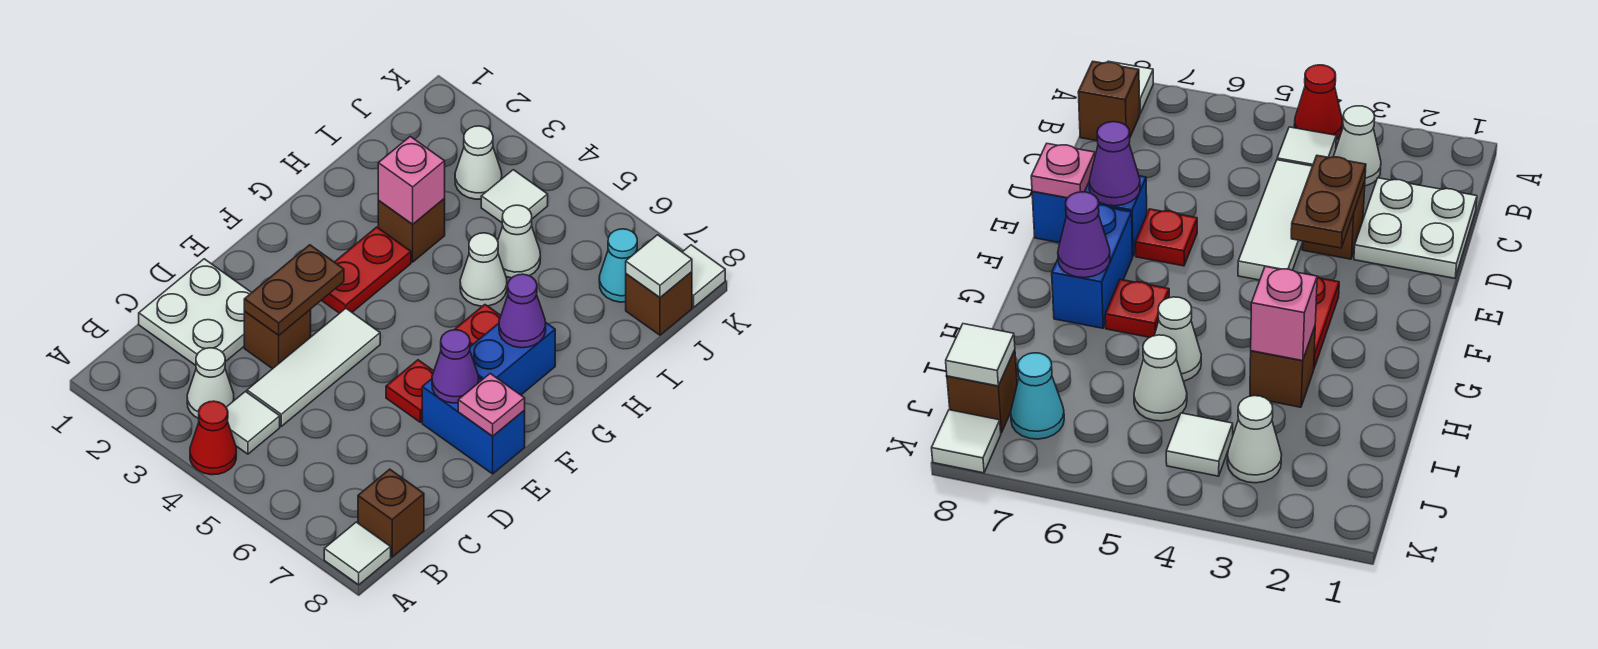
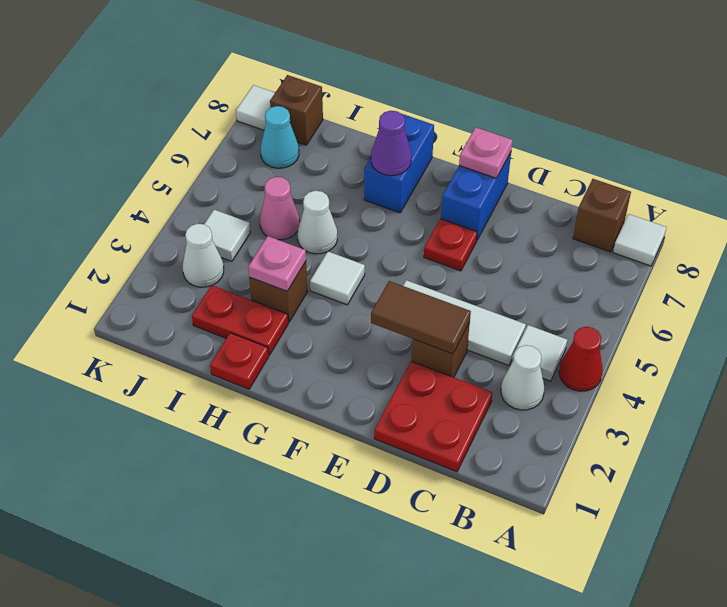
white 2x2 plate [139,259,252,365] -> red 2x2 plate [374,361,492,472]
brown 1x2 plate [244,245,344,335] -> brown 1x2 tile [371,281,471,354]
purple 1x1 cone [432,330,479,403] -> none
red 1x2 plate [322,227,411,313] -> red 1x2 plate moved to [192,285,288,355]
blue 1x2 brick [470,322,555,395] -> blue 1x2 brick turned to [364,114,434,213]
red 1x1 plate [454,305,501,347] -> red 1x1 plate moved to [210,333,269,389]
pink 1x1 brick [378,136,445,224] -> pink 1x1 plate [248,236,306,291]
white 1x1 cone [498,205,540,278] -> pink 1x1 cone [260,177,300,240]
white 1x1 tile [626,235,692,297] -> white 1x1 tile moved to [310,252,365,305]

